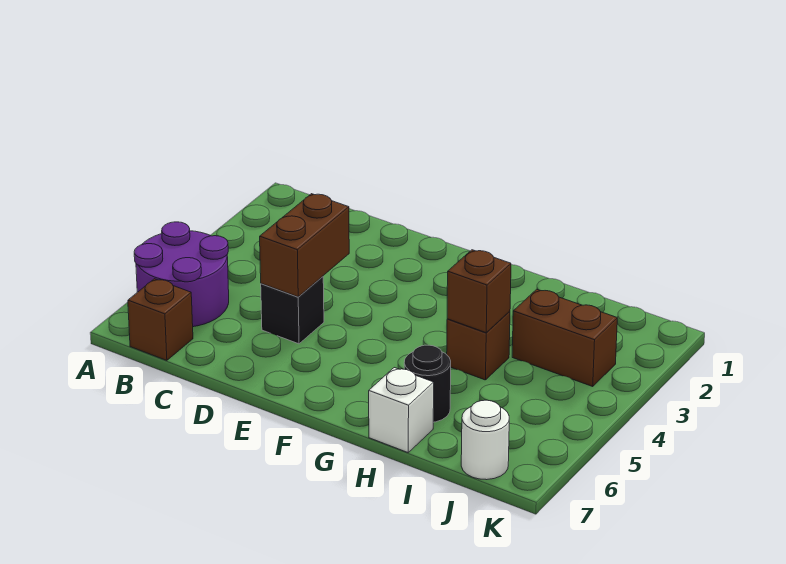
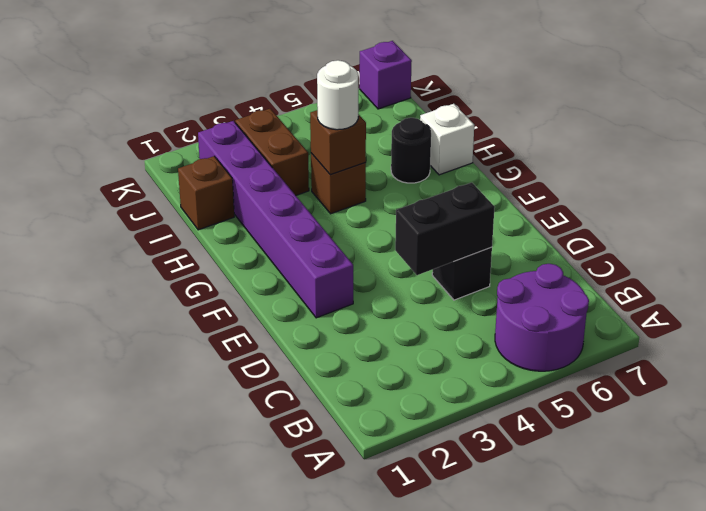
brown 1x1 brick [128,279,193,360] -> brown 1x1 brick moved to [178,156,234,230]
brown 1x2 brick [260,194,349,297] -> black 1x2 brick [395,183,495,275]
none -> purple 1x6 brick [198,121,353,318]
white 1x1 round brick [461,400,509,480] -> white 1x1 round brick moved to [317,60,358,130]
none -> purple 1x1 brick [360,41,412,109]

